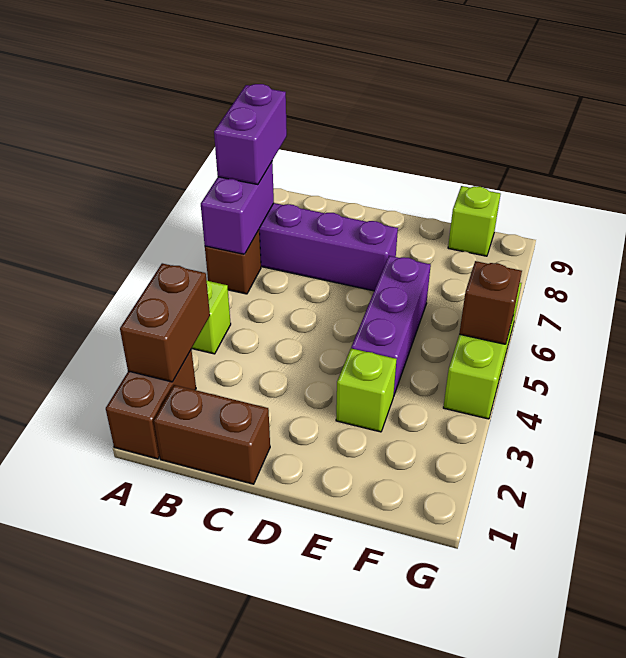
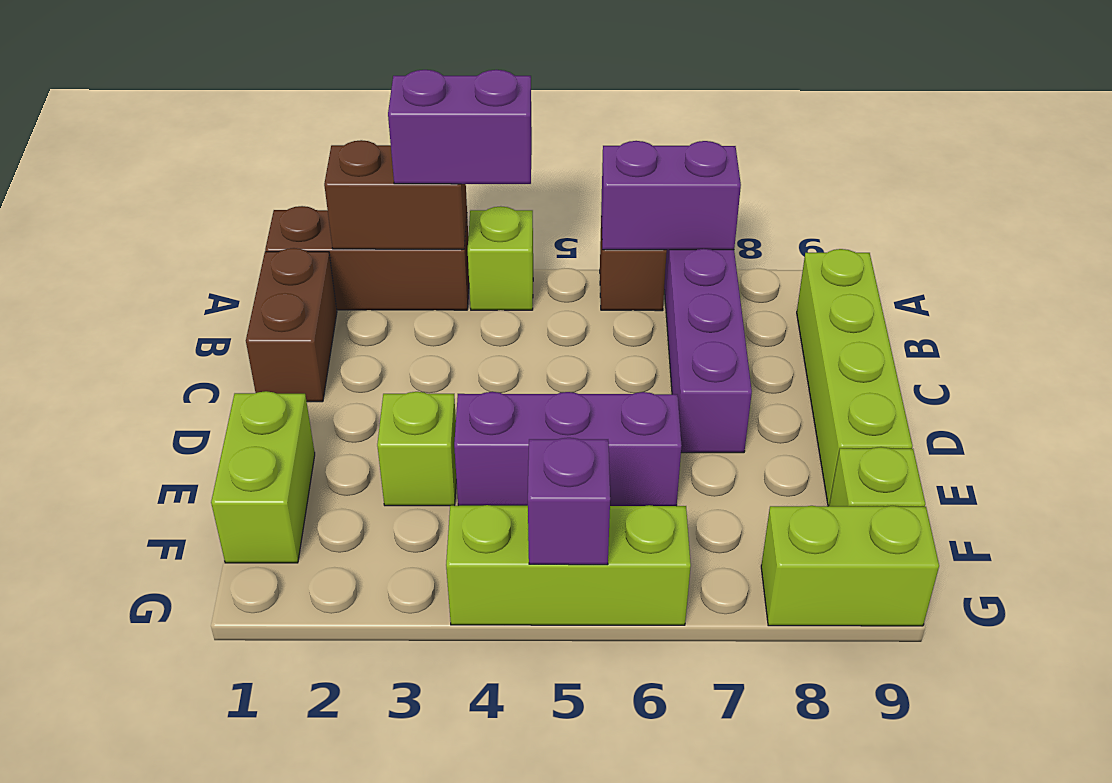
brown 1x2 brick [106,350,196,459] -> brown 1x3 brick [265,206,469,310]
purple 1x2 brick [214,84,287,185] -> purple 1x2 brick moved to [388,70,532,184]
none -> lime 1x4 brick [797,249,913,506]
none -> lime 1x2 brick [211,391,315,563]
brown 1x1 brick [459,261,522,344] -> purple 1x1 brick [528,438,610,565]
none -> lime 1x2 brick [761,506,939,626]

